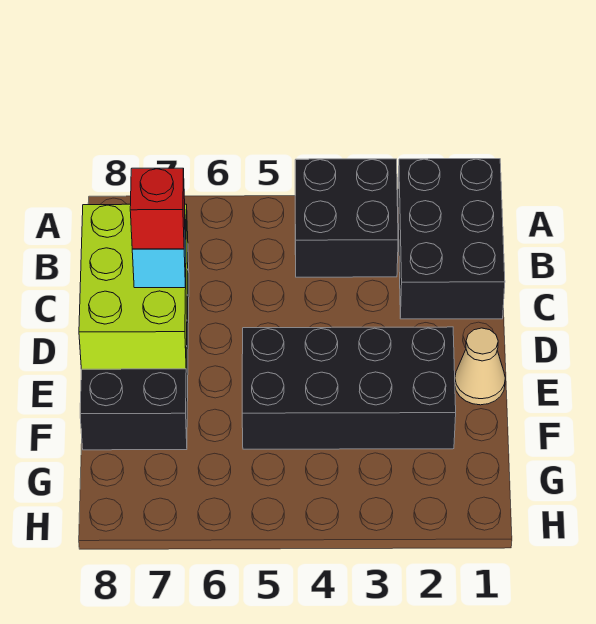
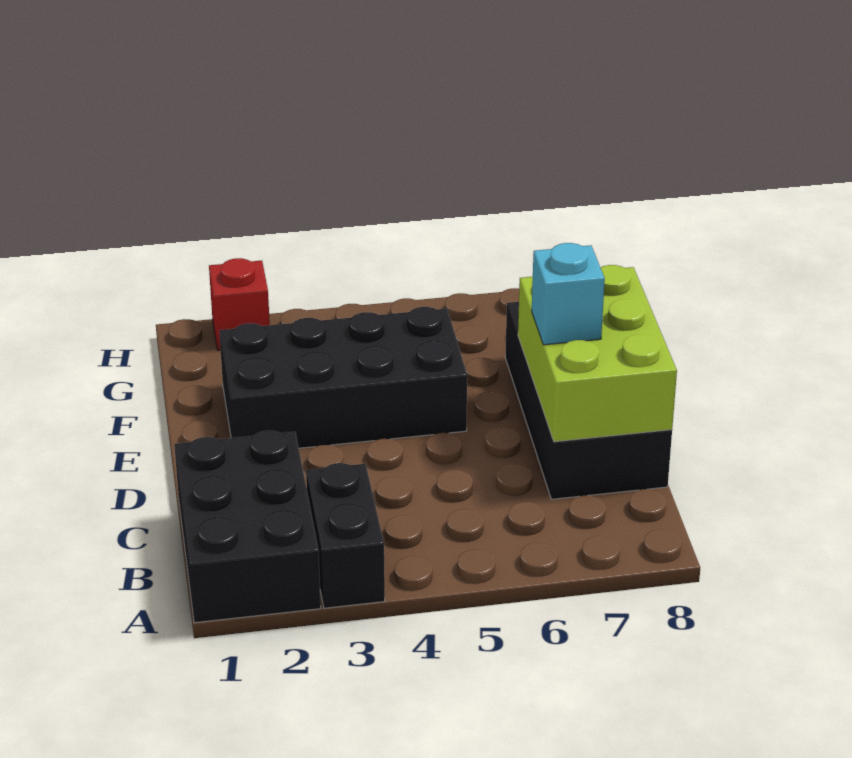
black 2x2 brick [295,159,398,277] -> black 1x2 brick [306,463,385,608]
red 1x1 brick [130,168,185,249] -> red 1x1 brick moved to [209,258,270,350]
tan 1x1 cone [455,328,505,405] -> none

